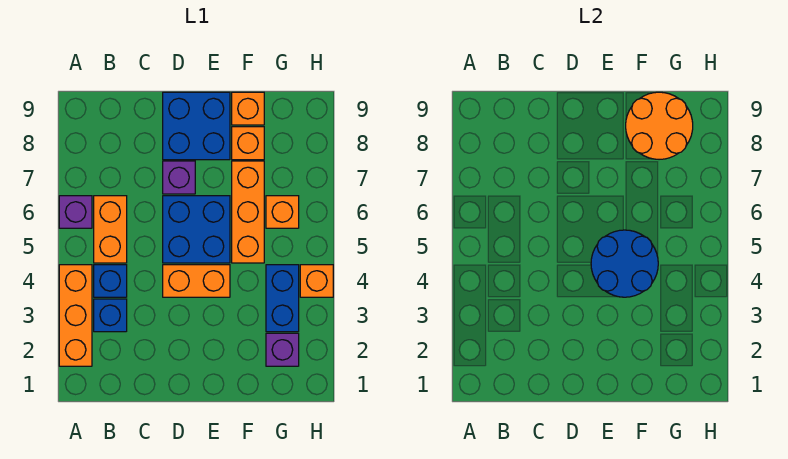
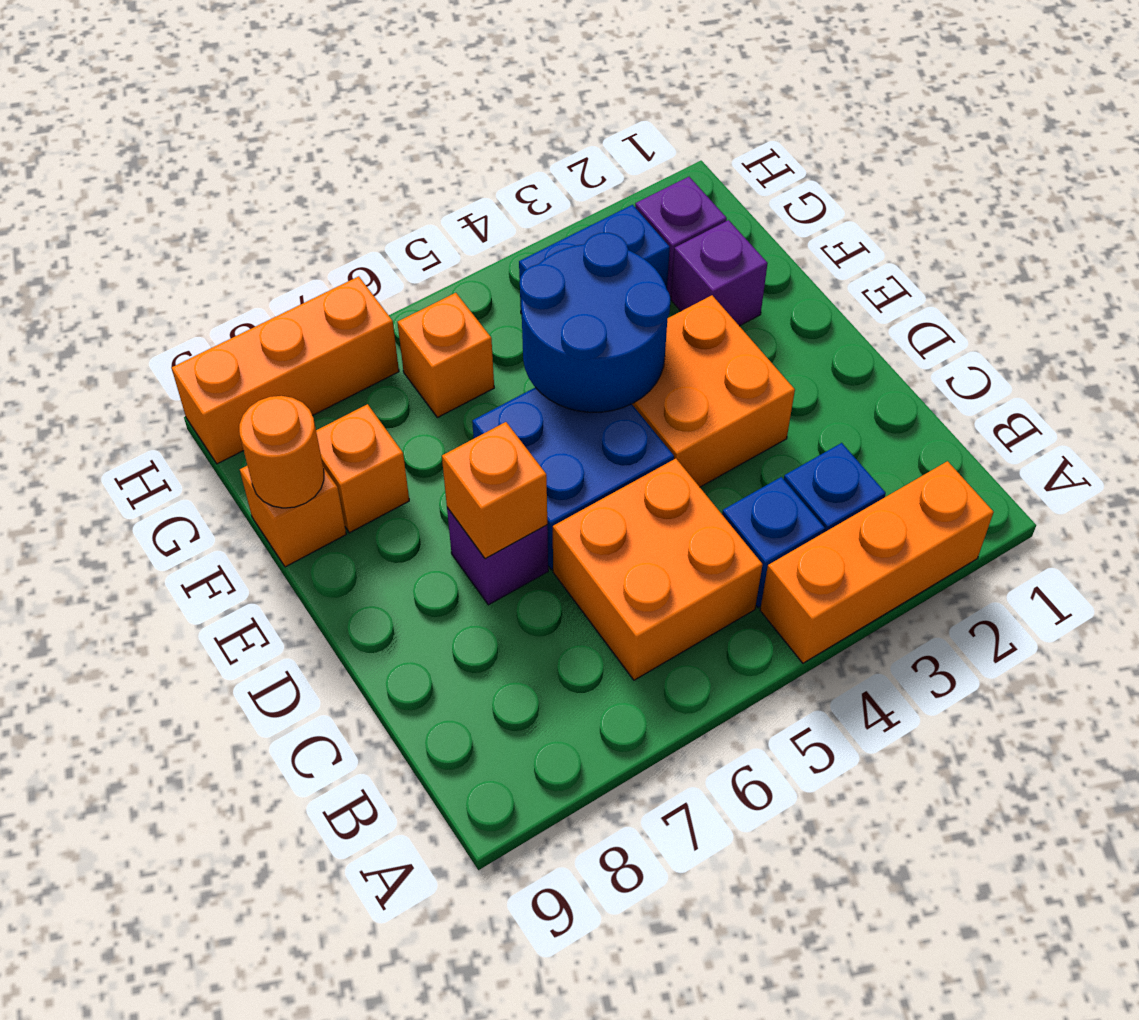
purple 1x1 brick [59,196,92,228] -> purple 1x1 brick moved to [671,220,768,326]
orange 1x2 brick [94,196,127,263] -> orange 2x2 brick [553,459,763,680]
orange 1x2 brick [163,265,230,297] -> orange 2x2 brick [632,295,795,487]
blue 2x2 brick [163,92,230,160] -> none
orange 1x3 brick [232,161,264,263] -> orange 1x3 brick moved to [172,276,399,464]
orange 2x2 round brick [626,92,693,159] -> orange 1x1 round brick [239,396,324,508]
orange 1x1 brick [300,265,333,297] -> orange 1x1 brick moved to [442,422,547,559]

